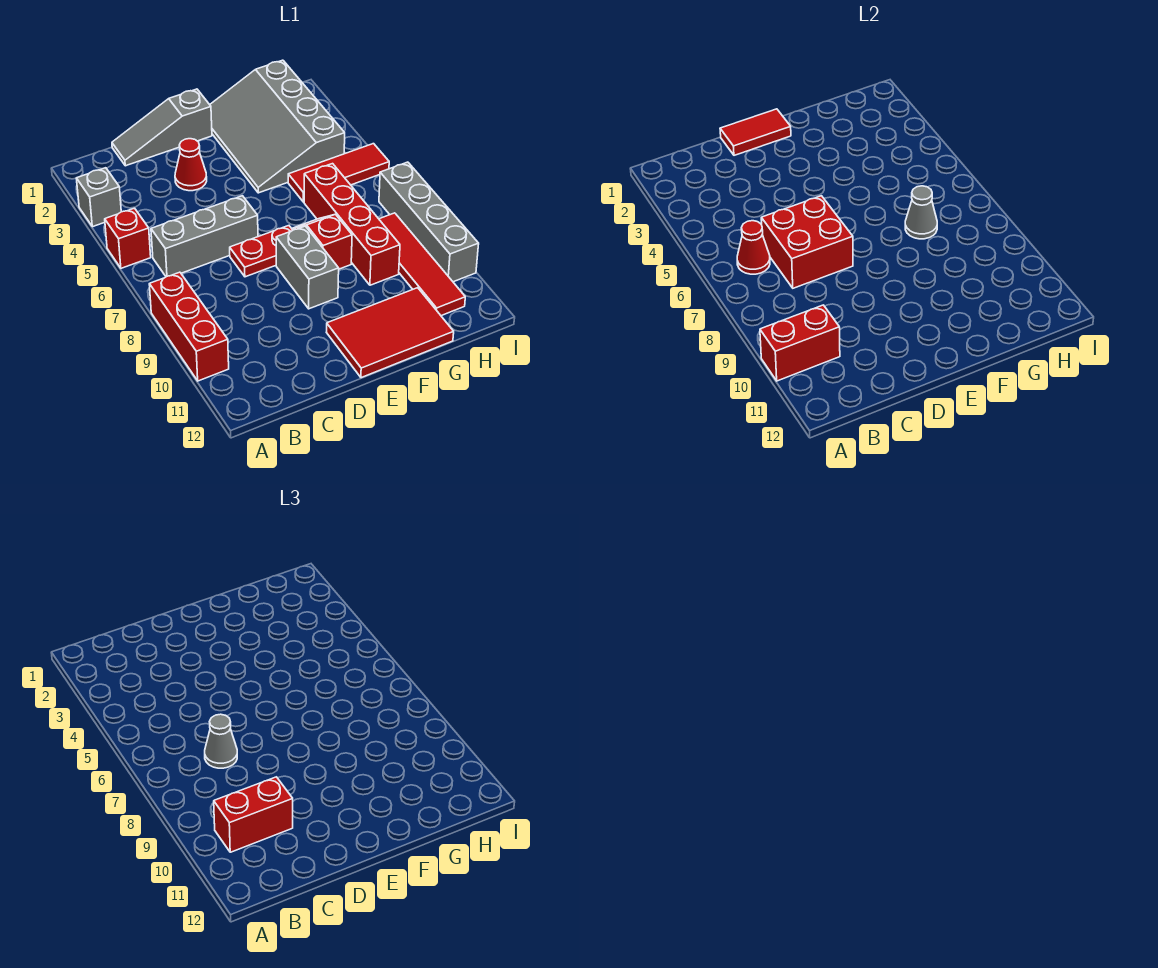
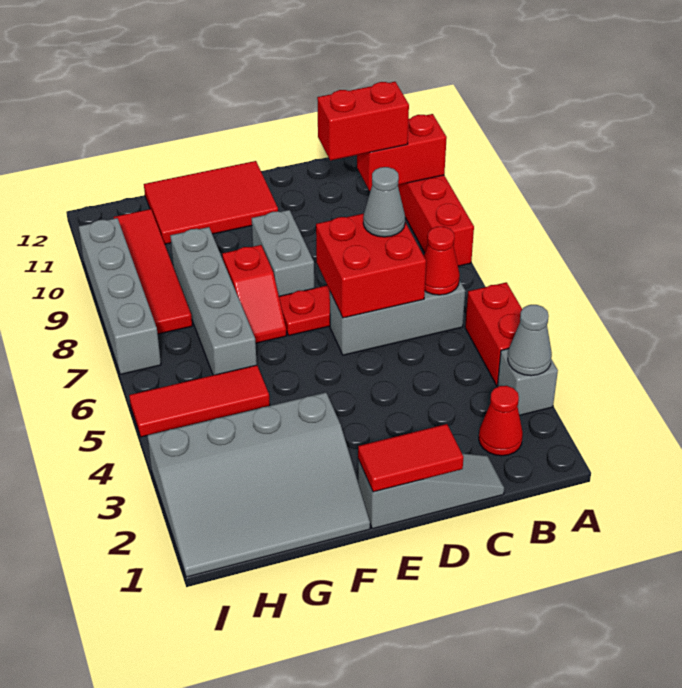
red 1x1 brick [105,208,151,268] -> red 1x2 brick [465,282,522,386]
red 1x1 cone [175,139,207,191] -> red 1x1 cone moved to [479,386,523,456]
grey 3x4 slope [210,60,345,193] -> grey 3x4 slope turned to [147,392,370,577]
red 1x4 brick [304,164,400,285] -> grey 1x4 brick [170,227,257,375]
grey 1x1 cone [905,186,937,239] -> grey 1x1 cone moved to [508,305,552,376]

